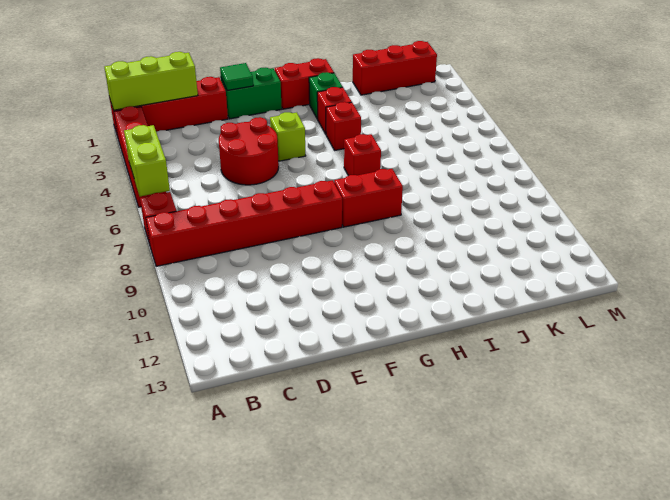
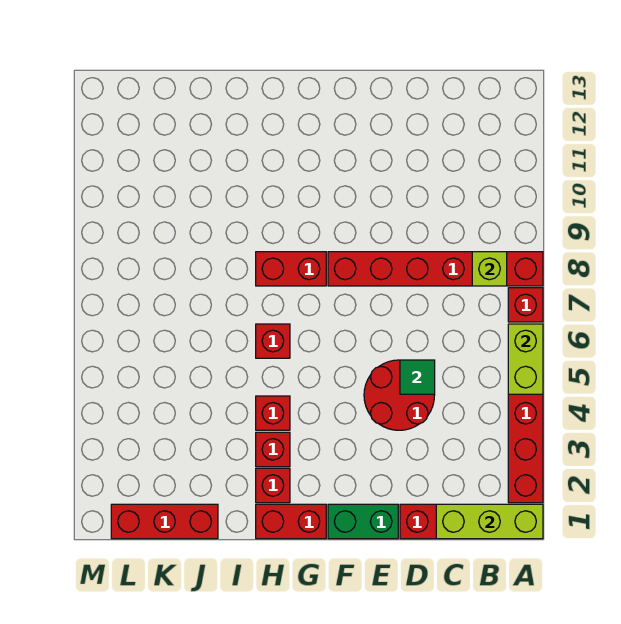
green 1x1 tile [220,63,253,91] -> green 1x1 tile moved to [400,360,435,394]
lime 1x1 brick [270,112,305,161] -> lime 1x1 brick moved to [472,252,507,286]
green 1x1 brick [309,72,342,119] -> red 1x1 brick [256,468,290,503]

